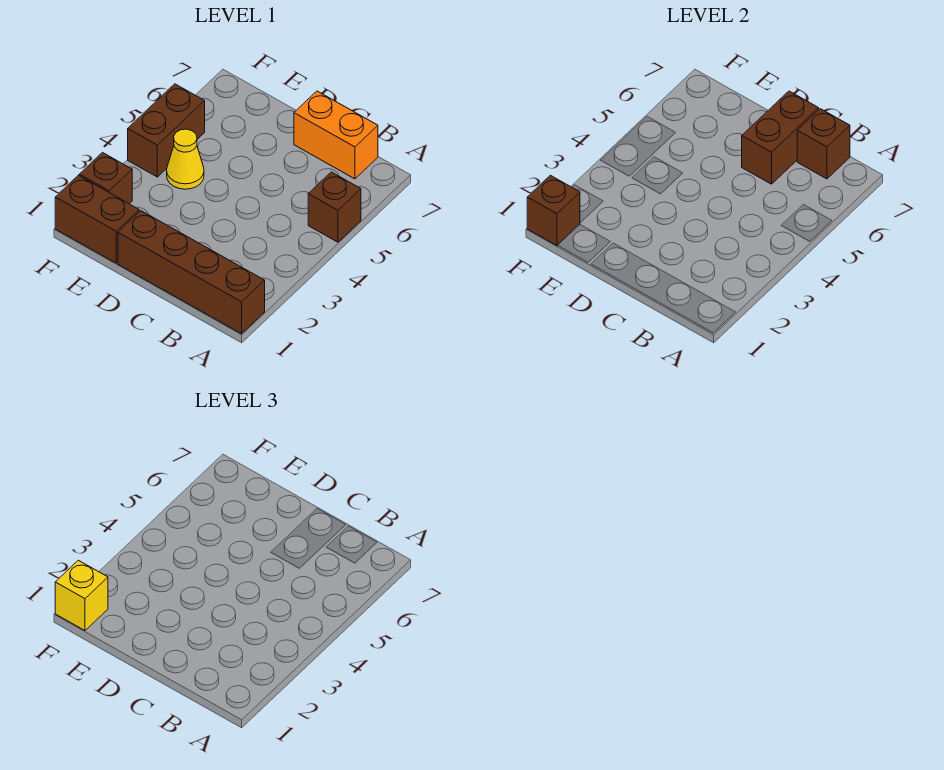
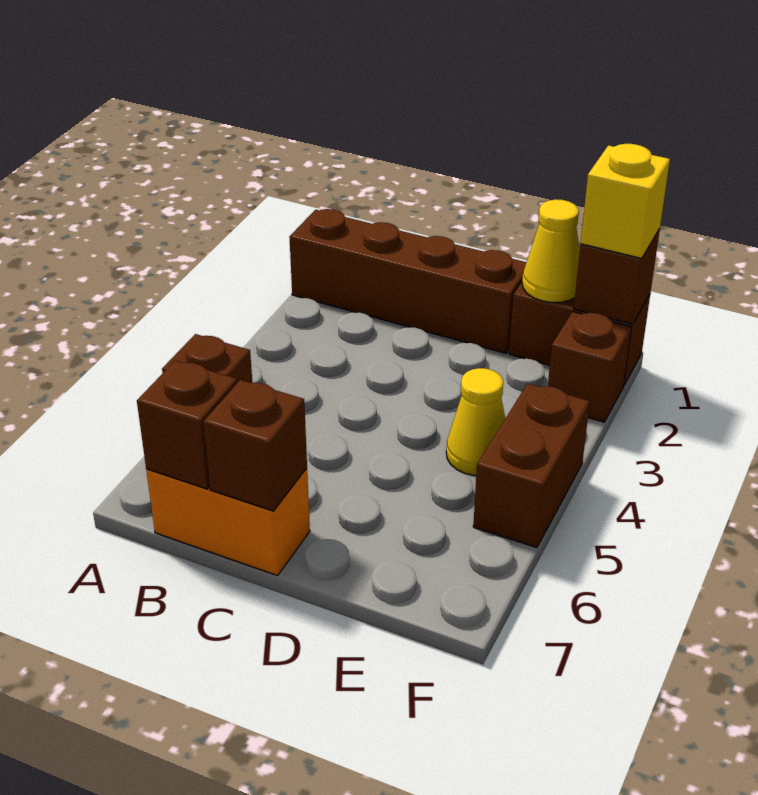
brown 1x2 brick [742,91,819,184] -> brown 1x1 brick [203,380,307,511]
none -> yellow 1x1 cone [522,199,580,302]

